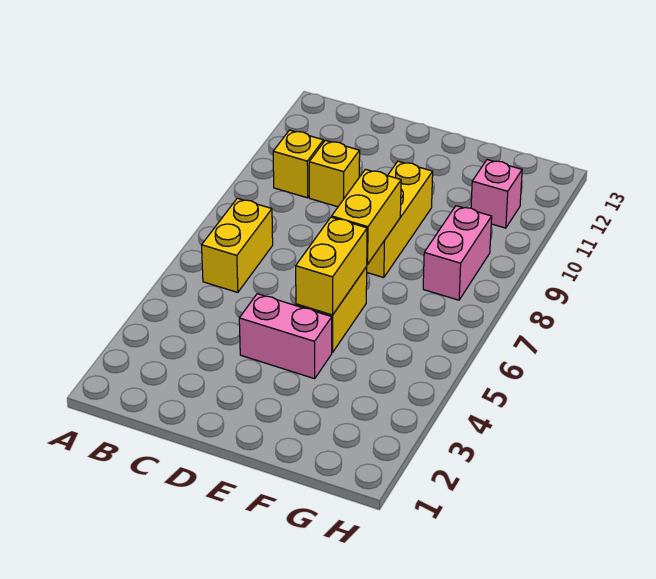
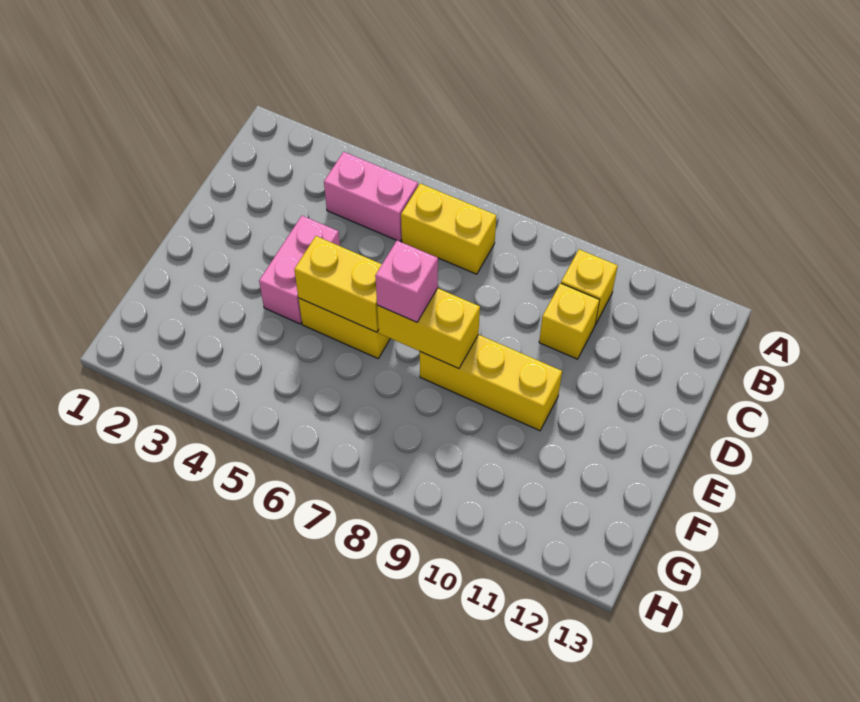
pink 1x2 brick [423,206,492,300] -> pink 1x2 brick moved to [324,152,418,241]
pink 1x1 brick [471,160,522,228] -> pink 1x1 brick moved to [375,241,438,322]

